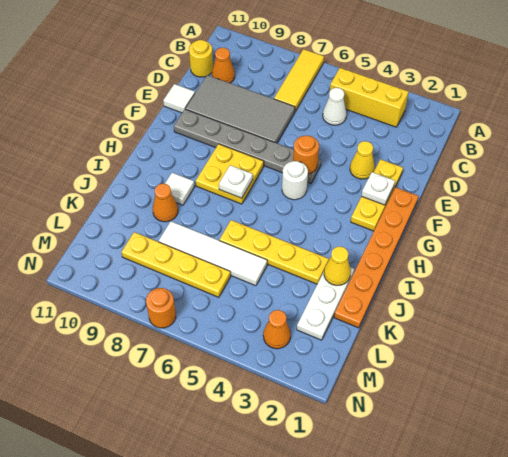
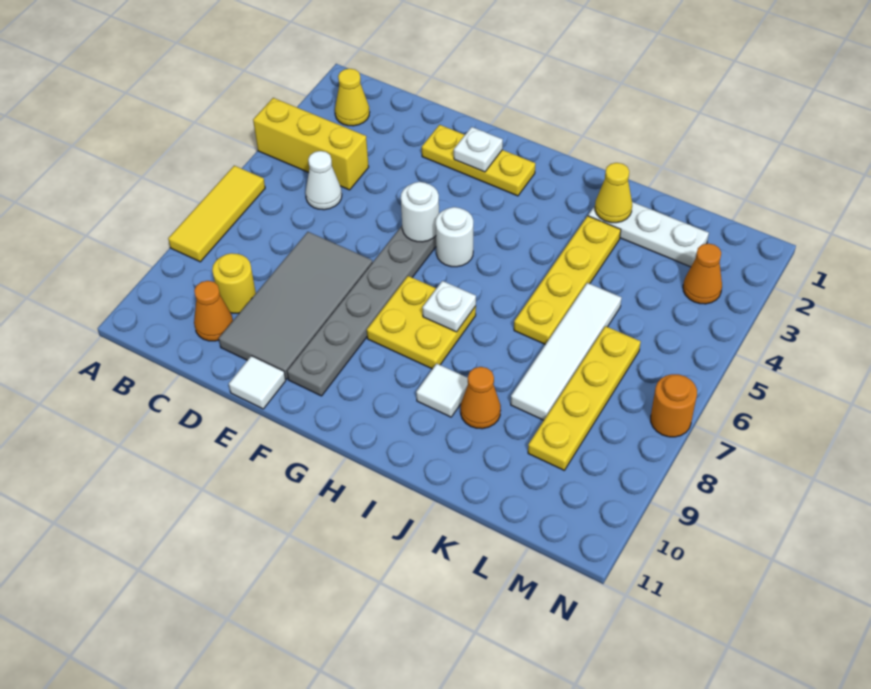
yellow 1x3 tile [274,49,324,111] -> yellow 1x3 tile turned to [168,166,265,262]
yellow 1x3 brick [330,68,409,127] -> yellow 1x3 brick turned to [253,98,369,190]
yellow 1x1 round brick [189,40,213,77] -> yellow 1x1 round brick moved to [212,253,256,313]
yellow 1x1 cone [350,141,375,179] -> yellow 1x1 cone moved to [335,69,370,126]
orange 1x6 plate [334,187,419,328] -> none
orange 1x1 round brick [293,136,319,174] -> white 1x1 round brick [401,182,439,242]

